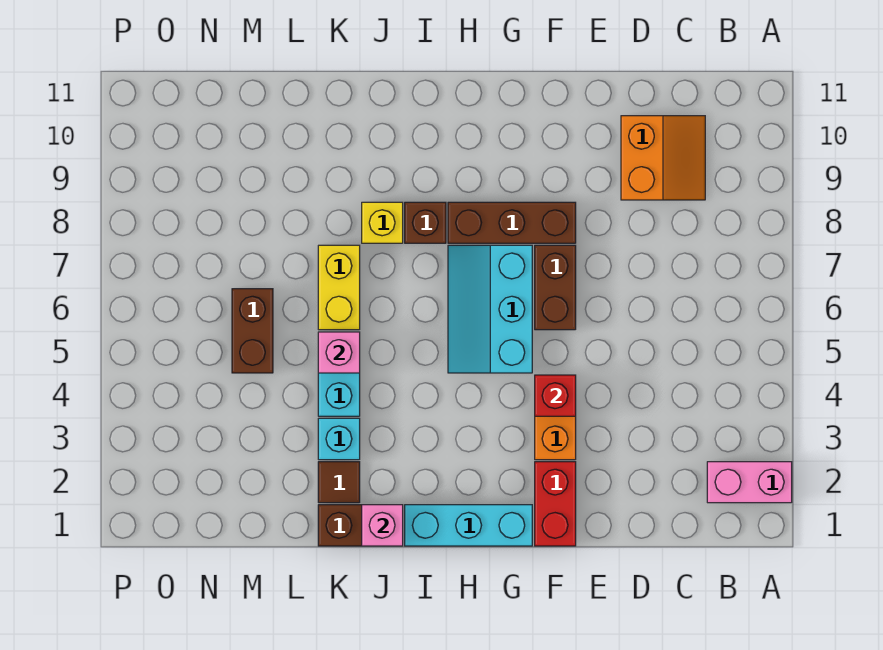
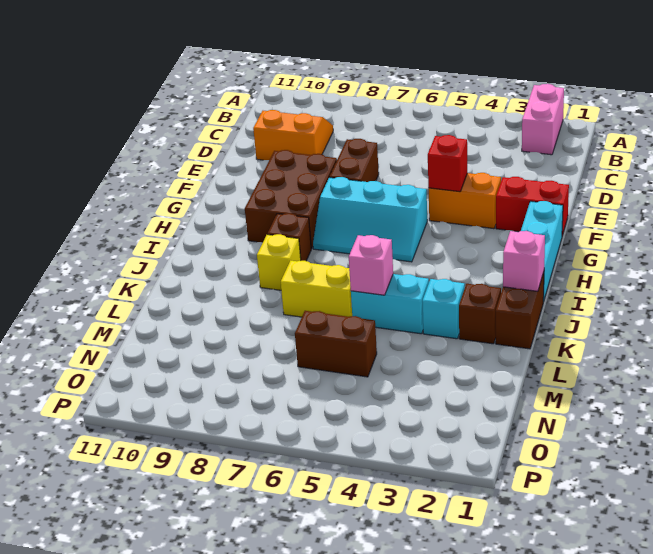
brown 1x2 brick [535,245,576,330] -> brown 1x2 brick turned to [330,139,379,182]
brown 1x3 brick [448,202,576,243] -> brown 2x3 brick [245,150,337,249]
brown 1x1 tile [318,462,360,503] -> brown 1x1 brick [459,284,501,344]

